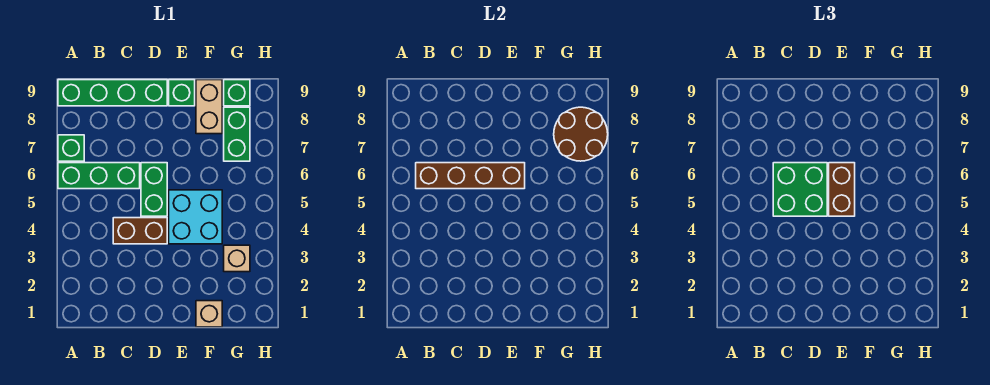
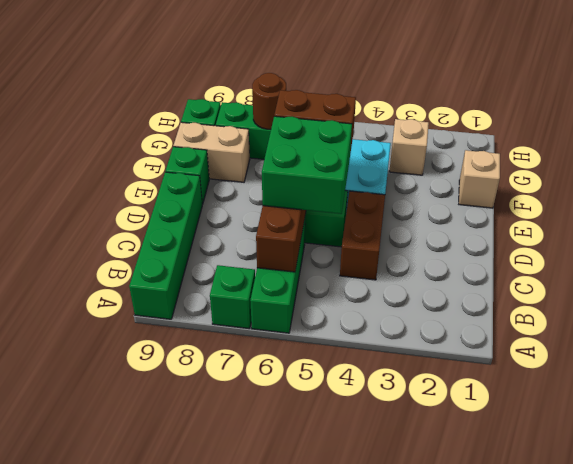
brown 2x2 round brick [554,107,608,161] -> brown 1x1 round brick [252,73,286,129]

